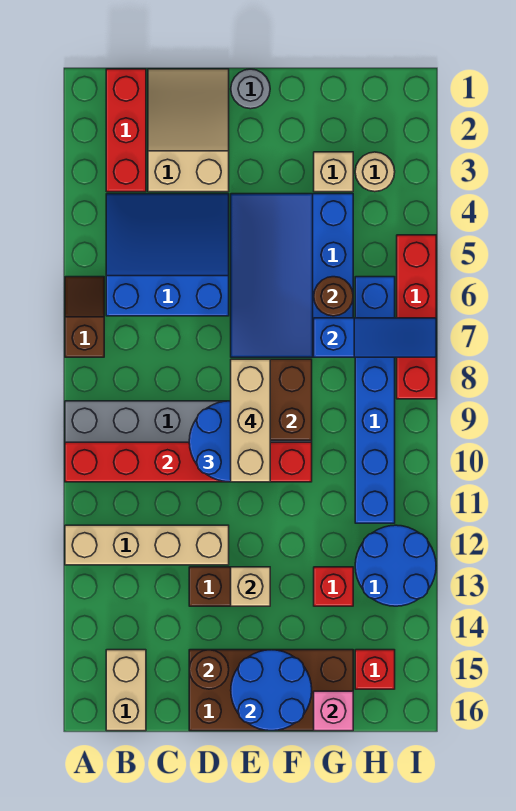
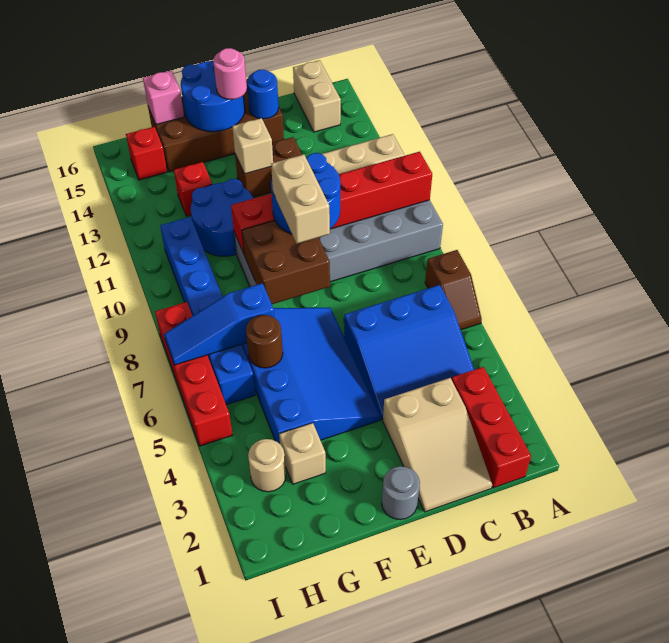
brown 1x1 round brick [189,650,229,689] -> blue 1x1 round brick [247,70,279,119]
tan 1x3 brick [231,359,270,482] -> tan 1x2 brick [271,155,330,244]
none -> pink 1x1 round brick [213,48,247,100]
blue 2x2 round brick [355,525,436,606] -> blue 2x2 round brick moved to [191,179,253,256]

